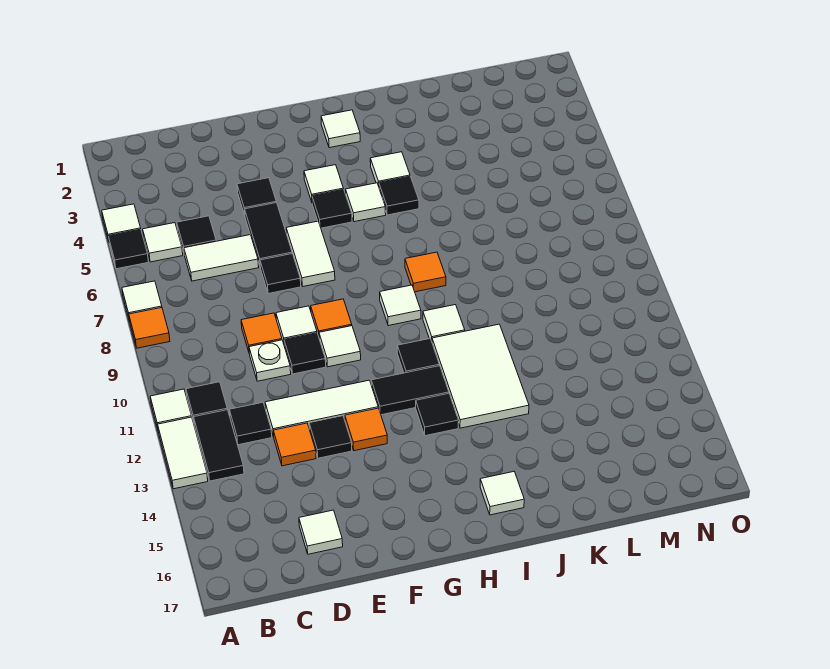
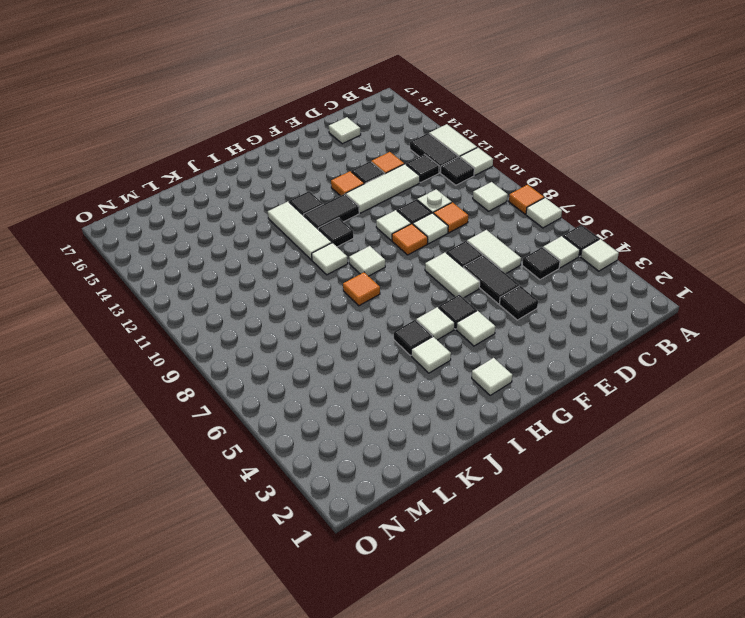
white 1x2 tile [184,235,259,281] -> white 1x2 tile turned to [467,230,521,273]
white 2x3 tile [432,324,529,428] -> white 1x3 tile [268,202,332,260]
white 1x1 tile [480,472,524,515] -> white 1x1 tile moved to [473,182,508,211]

